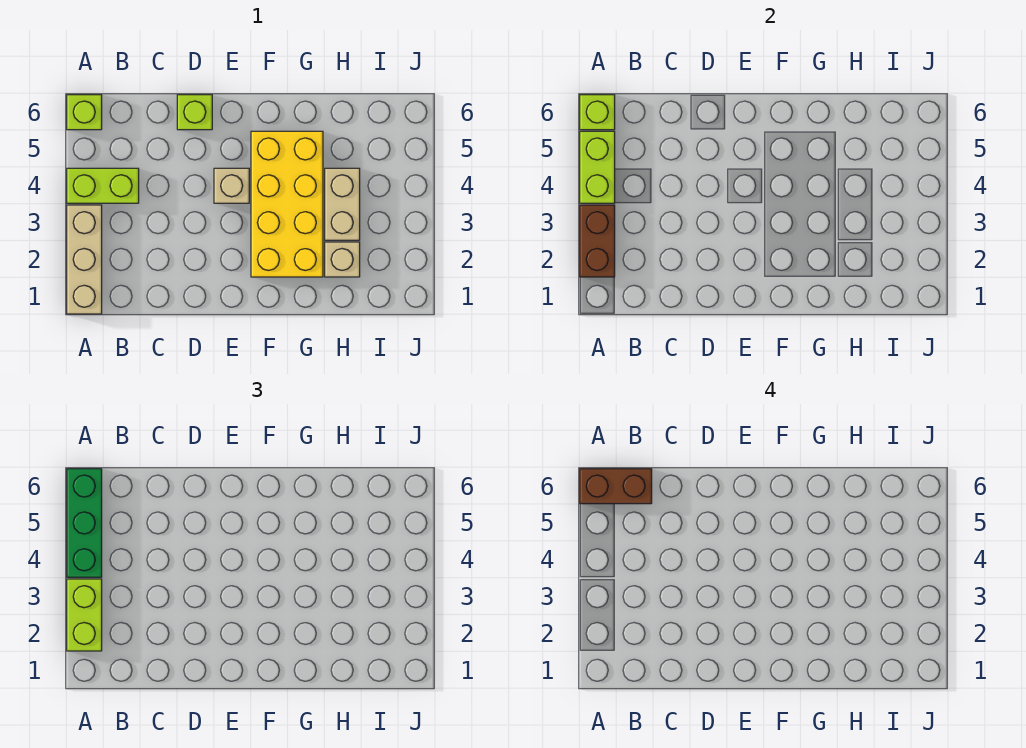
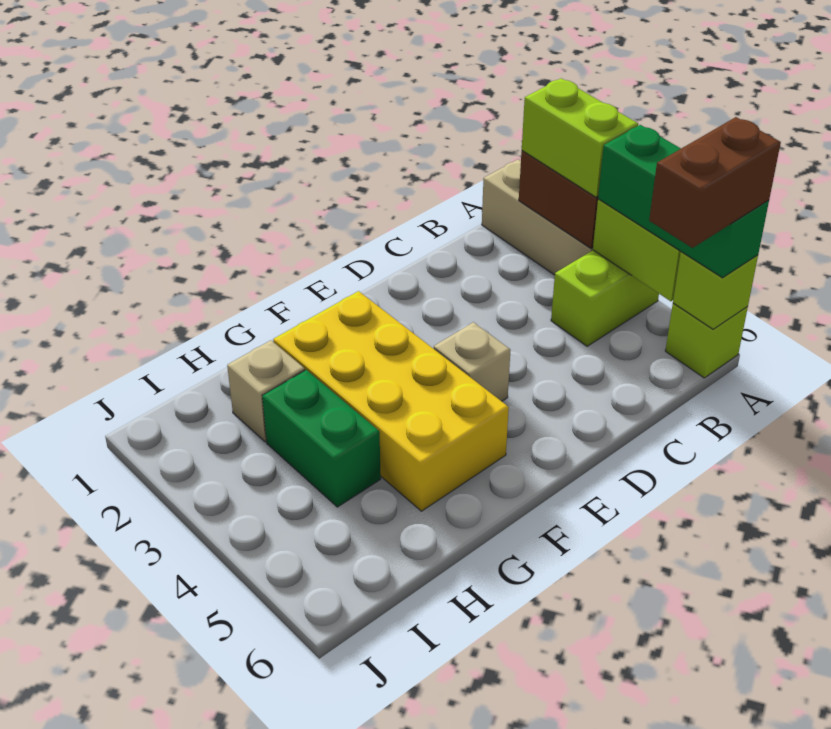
lime 1x1 brick [177,95,212,130] -> none
tan 1x2 brick [325,168,360,240] -> green 1x2 brick [262,370,381,507]

